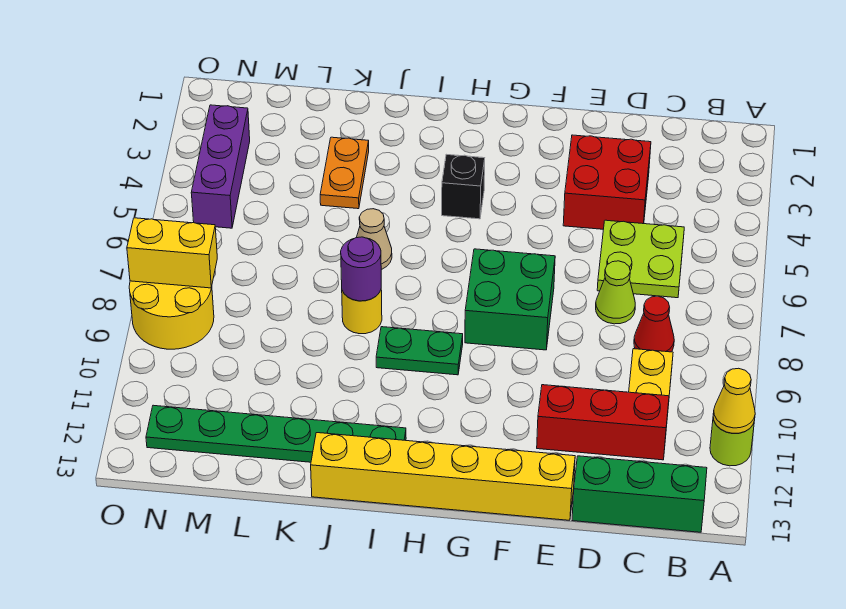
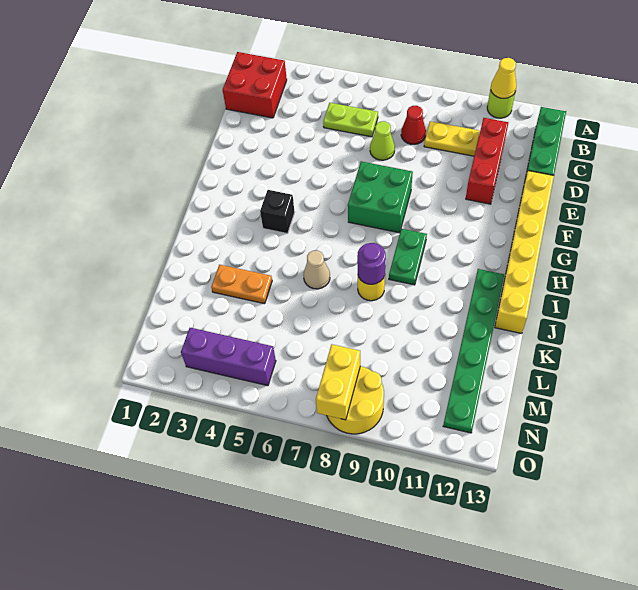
lime 2x2 plate [597,220,684,298] -> lime 1x2 plate [323,103,378,137]
red 2x2 brick [563,135,651,229] -> red 2x2 brick moved to [223,52,287,118]

